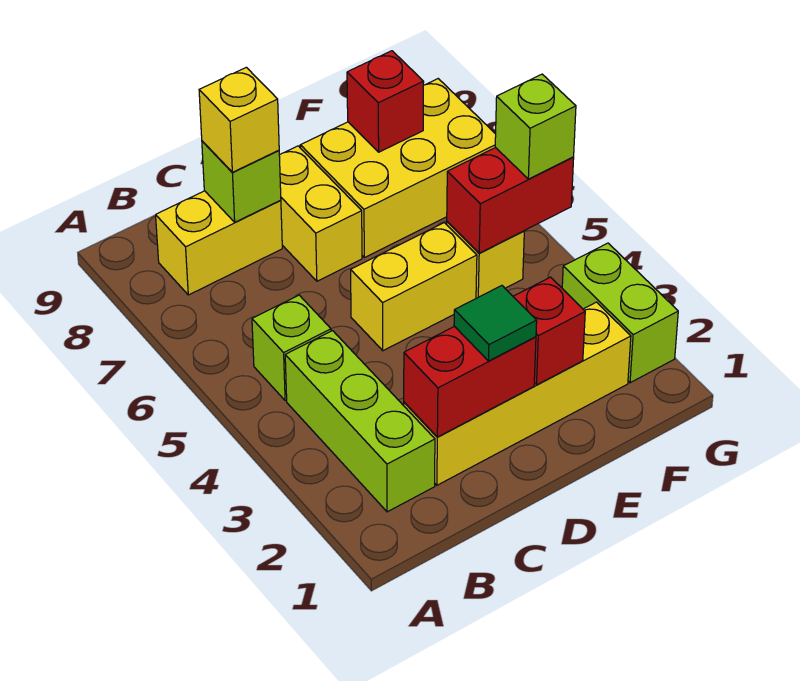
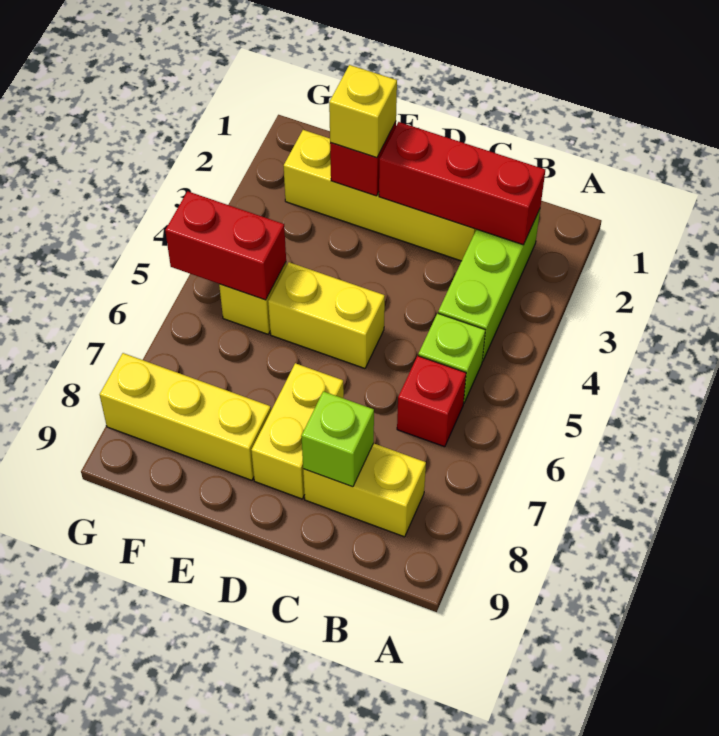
red 1x2 brick [404,326,536,437] -> red 1x3 brick [379,122,545,245]
yellow 1x1 brick [199,67,279,172] -> yellow 1x1 brick moved to [329,65,397,158]
green 1x1 tile [454,286,537,361] -> none
yellow 2x3 brick [300,79,496,258] -> yellow 1x3 brick [100,353,271,480]
red 1x1 brick [347,51,424,152] -> red 1x1 brick moved to [397,356,466,447]
lime 1x2 brick [562,243,678,383] -> none
lime 1x1 brick [495,74,576,179] -> none

